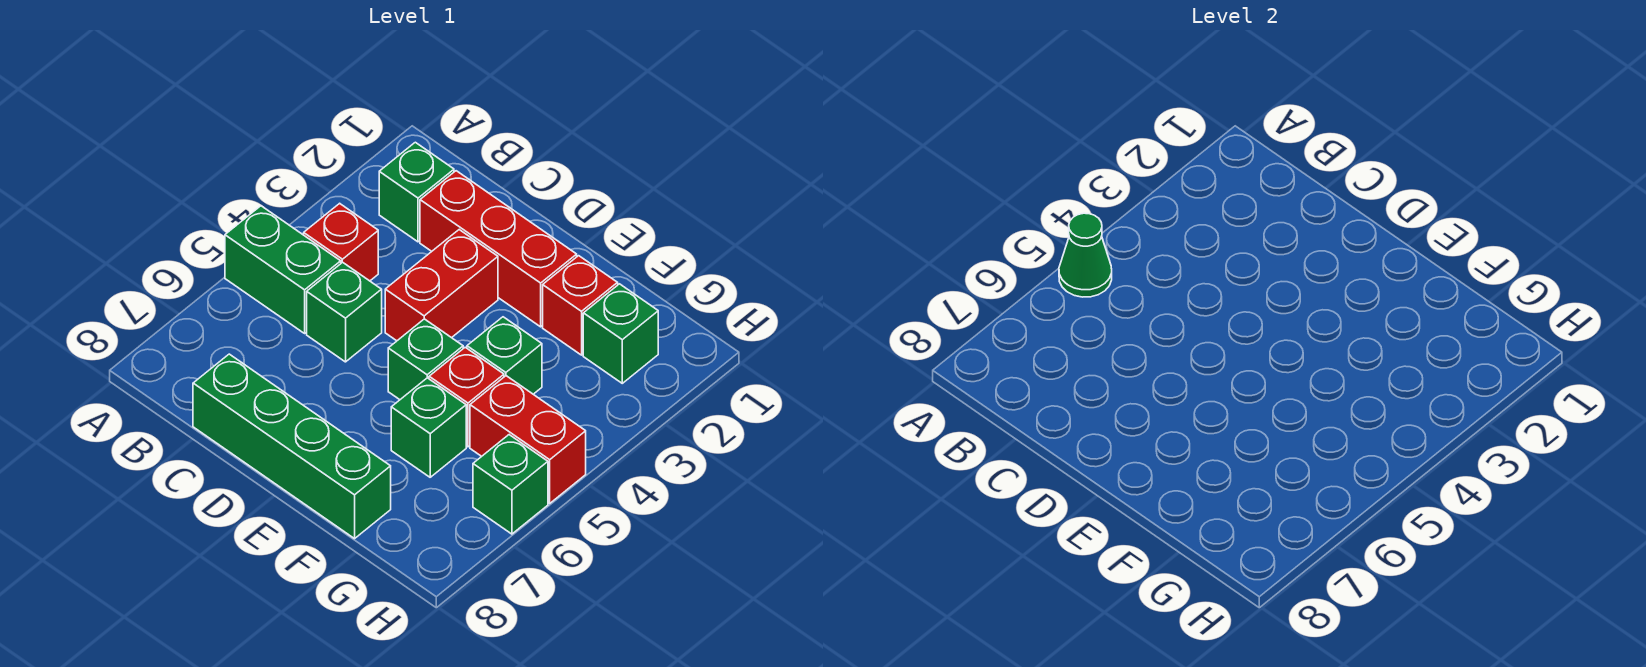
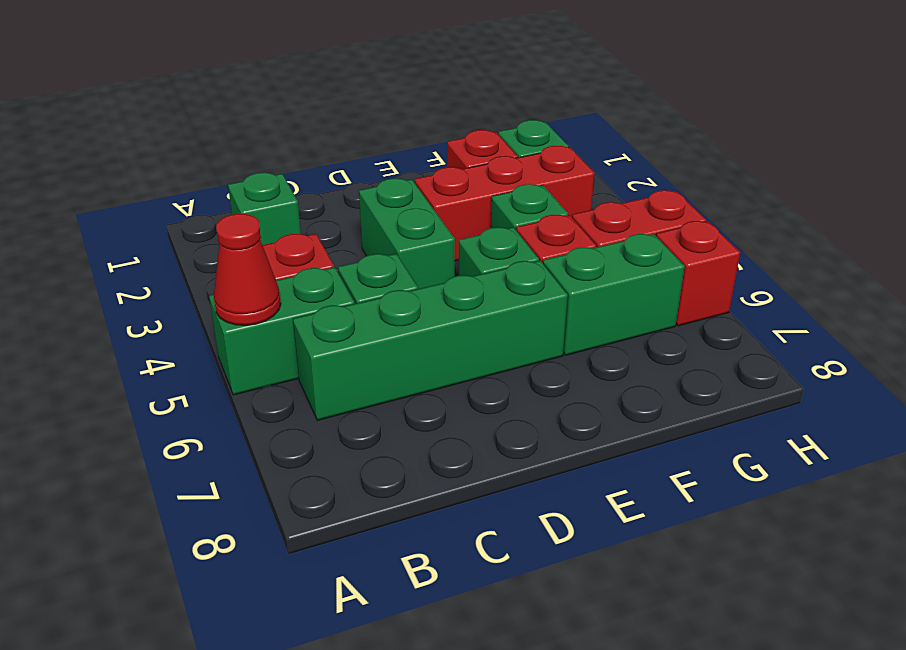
green 1x1 cone [1059,213,1112,297] -> red 1x1 cone [214,214,281,325]
red 1x3 brick [420,171,577,327] -> red 1x3 brick moved to [415,146,594,261]
green 1x4 brick [193,354,391,539] -> green 1x4 brick moved to [293,261,568,420]
red 1x2 brick [385,230,498,341] -> green 1x2 brick [359,178,455,289]
green 1x1 brick [391,378,466,477] -> green 1x2 brick [543,234,685,355]
green 1x1 brick [473,435,548,534] -> red 1x1 brick [656,221,740,326]

